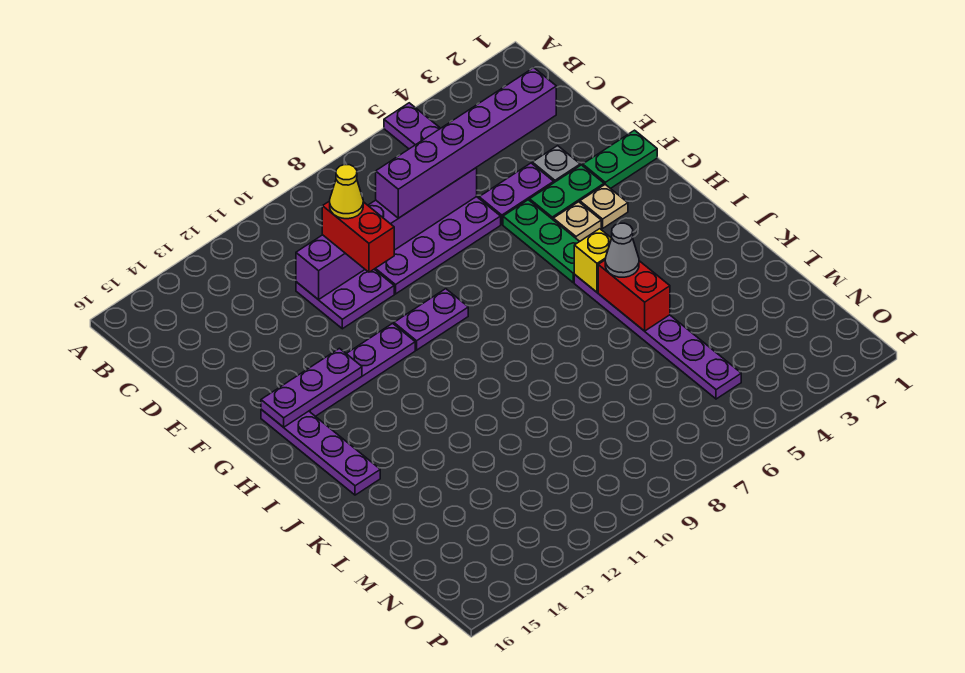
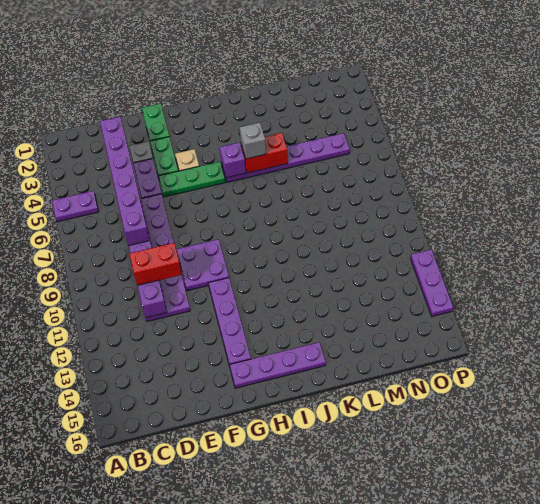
yellow 1x1 cone [330,165,363,219] -> none
tan 1x1 plate [580,184,628,228] -> none
purple 1x2 plate [394,289,468,350] -> purple 2x2 plate [176,239,229,291]
purple 1x3 plate [261,348,362,427] -> purple 1x3 plate moved to [411,250,453,316]
yellow 1x1 brick [574,229,612,292] -> purple 1x1 brick [220,143,246,178]
grey 1x1 cone [605,223,639,277] -> grey 1x1 brick [239,123,266,159]

